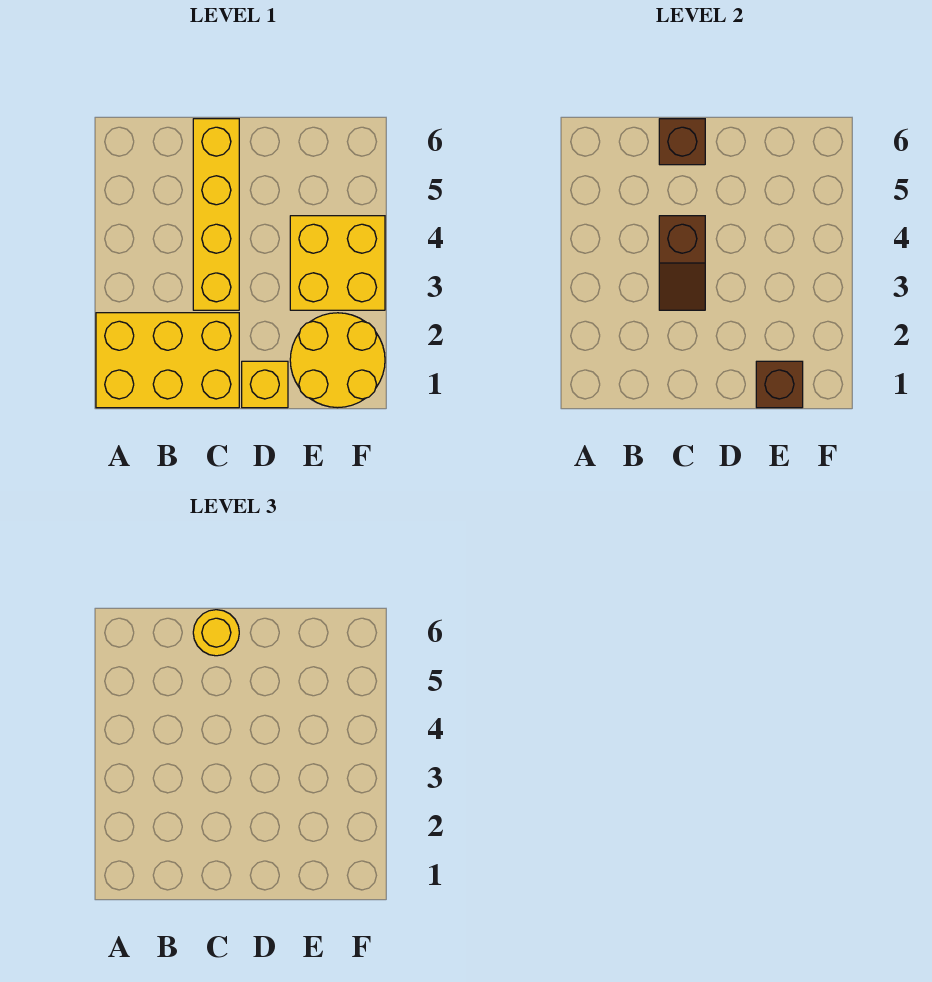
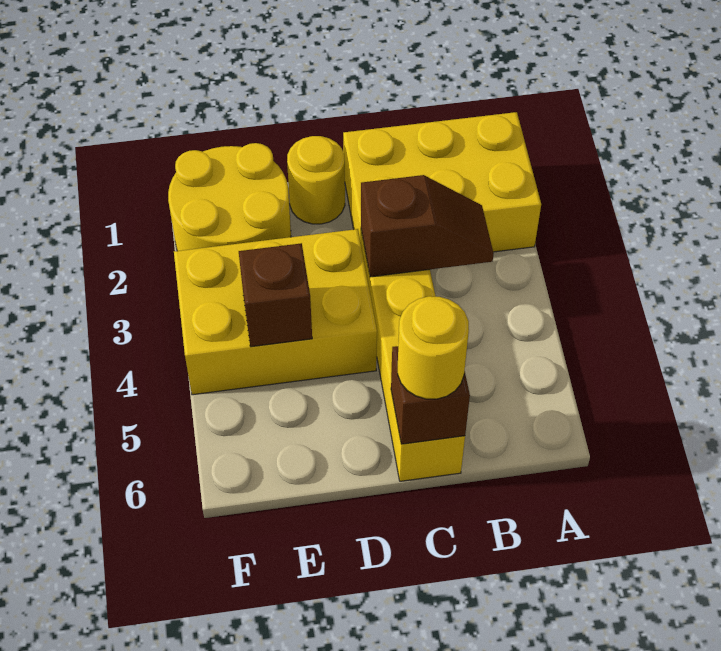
brown 1x2 slope [659,216,705,310] -> brown 1x2 slope turned to [361,175,493,277]
yellow 1x1 brick [242,361,288,408] -> yellow 1x1 round brick [287,136,345,224]
brown 1x1 brick [756,361,803,408] -> brown 1x1 brick moved to [239,243,312,347]
yellow 2x2 brick [290,216,385,310] -> yellow 2x3 brick [174,229,377,395]

